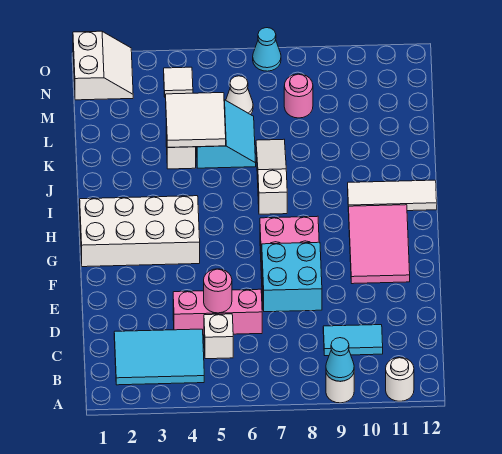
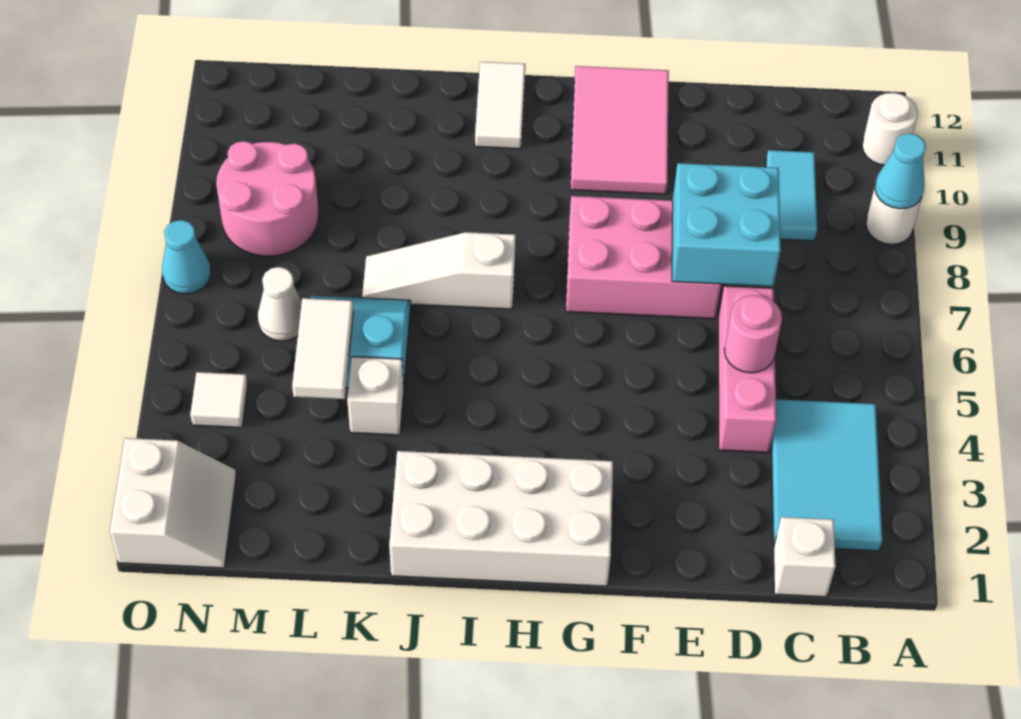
white 1x1 brick [204,314,233,359] -> white 1x1 brick moved to [774,517,835,597]
pink 2x3 tile [349,205,410,284] -> pink 2x3 tile turned to [570,66,669,194]
white 2x4 brick [80,196,200,267] -> white 2x4 brick turned to [389,451,613,586]
white 1x3 tile [348,180,437,212] -> white 1x2 tile [475,62,525,149]
white 2x2 tile [166,93,226,147] -> white 1x2 tile [292,298,353,399]
pink 1x1 round brick [284,74,313,118] -> pink 2x2 round brick [216,141,319,256]
white 2x2 slope [73,31,133,100] -> white 2x2 slope turned to [110,438,236,568]

